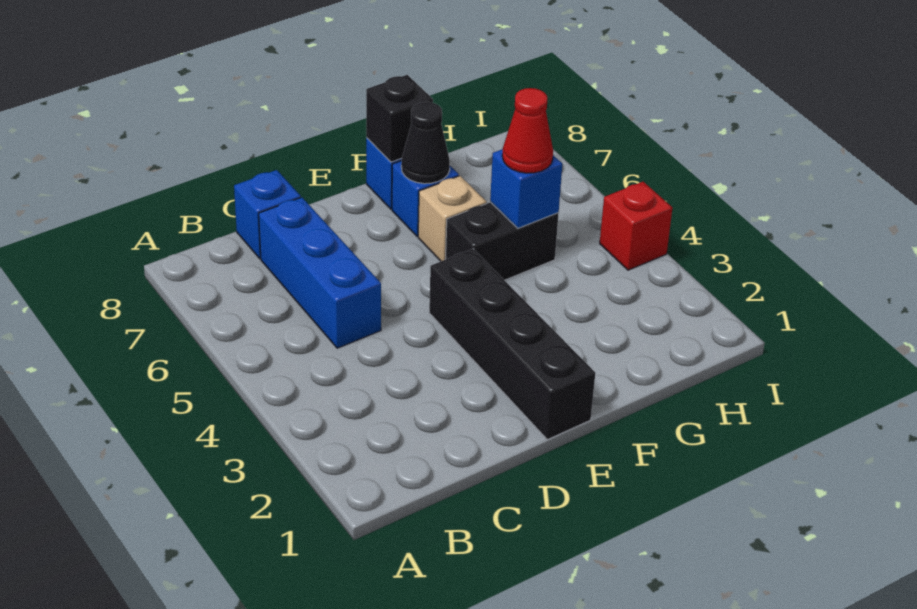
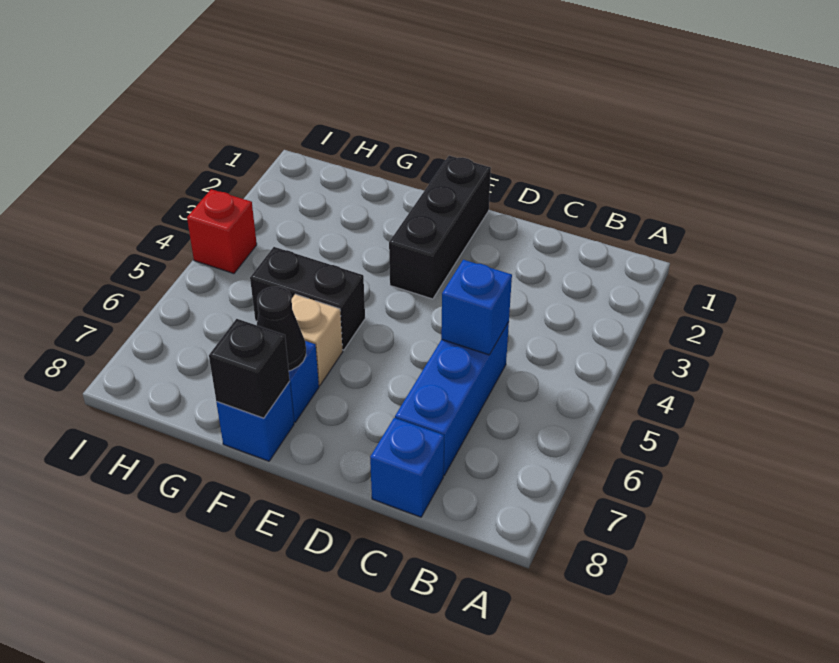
black 1x4 brick [429,249,595,440] -> black 1x3 brick [389,156,491,299]
blue 1x1 brick [490,149,562,228] -> blue 1x1 brick moved to [441,260,512,355]
red 1x1 cone [502,88,553,173] -> none

